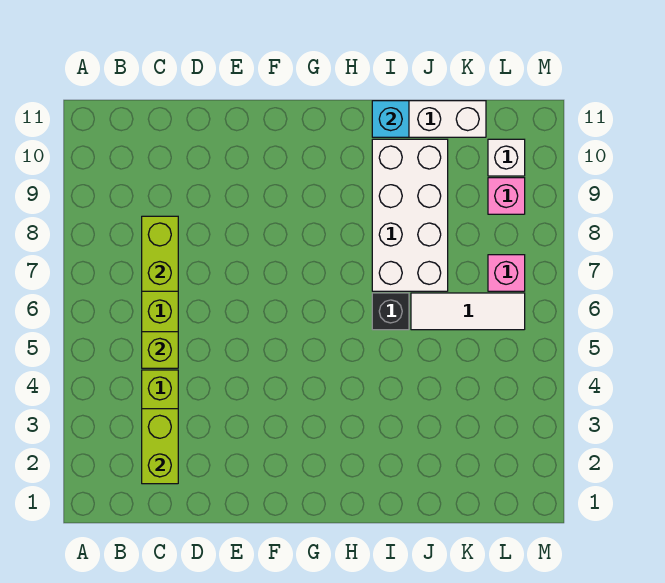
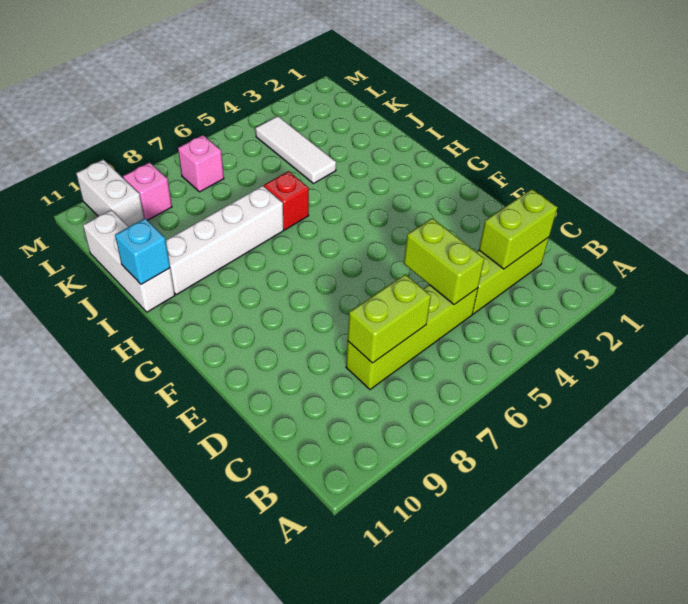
lime 1x1 brick [142,332,178,368] -> lime 1x2 brick [404,218,484,305]
black 1x1 brick [372,293,409,330] -> red 1x1 brick [264,171,309,230]
white 2x4 brick [372,139,448,291] -> white 1x4 brick [166,186,284,295]
white 1x3 tile [411,293,525,330] -> white 1x3 tile moved to [255,116,336,184]
white 1x1 brick [488,139,525,176] -> white 1x2 brick [76,160,144,227]

